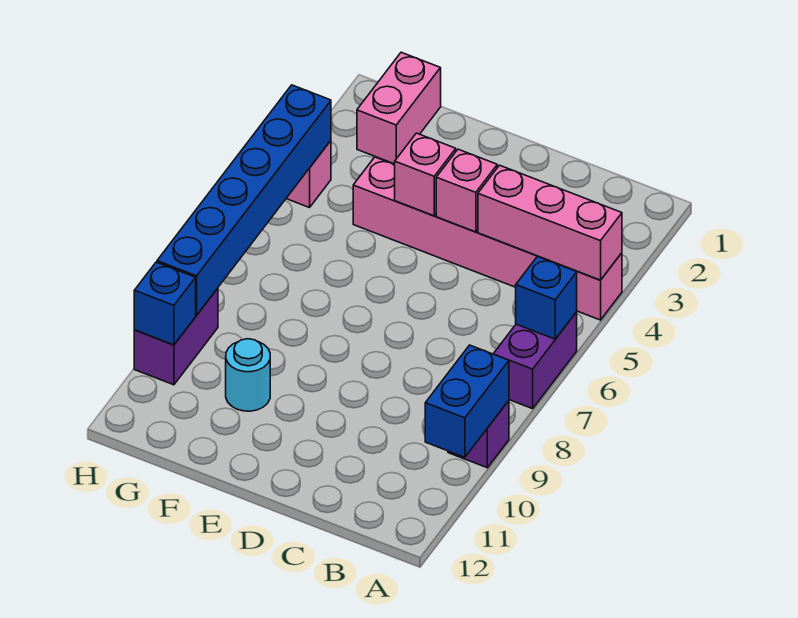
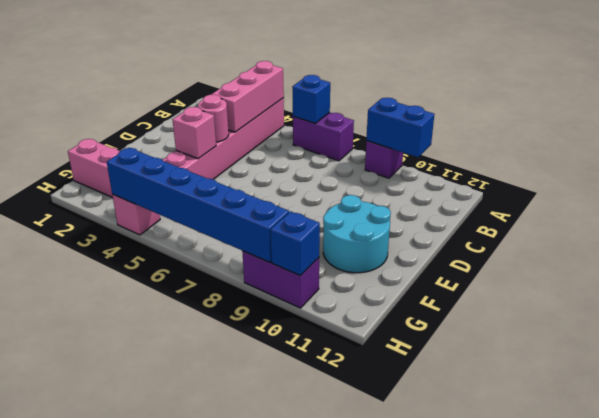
pink 1x1 brick [436,149,497,232] -> pink 1x1 round brick [198,95,229,142]
cyan 1x1 round brick [226,339,270,411] -> cyan 2x2 round brick [323,195,391,273]

